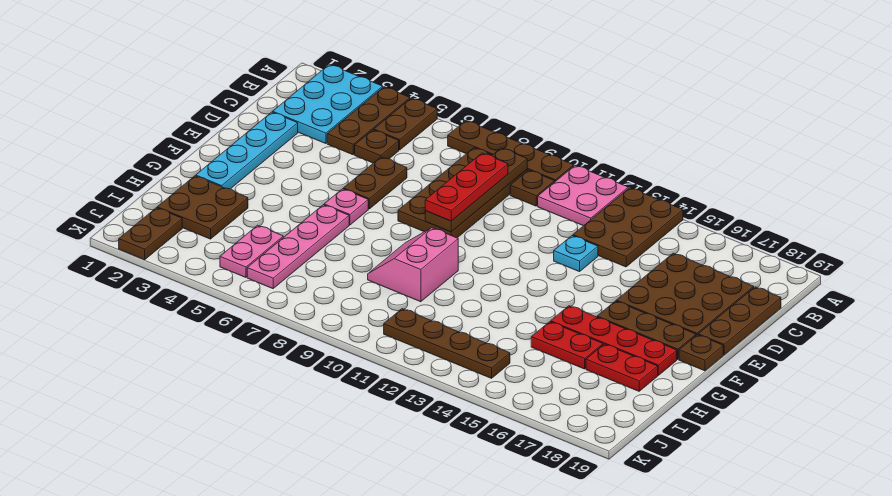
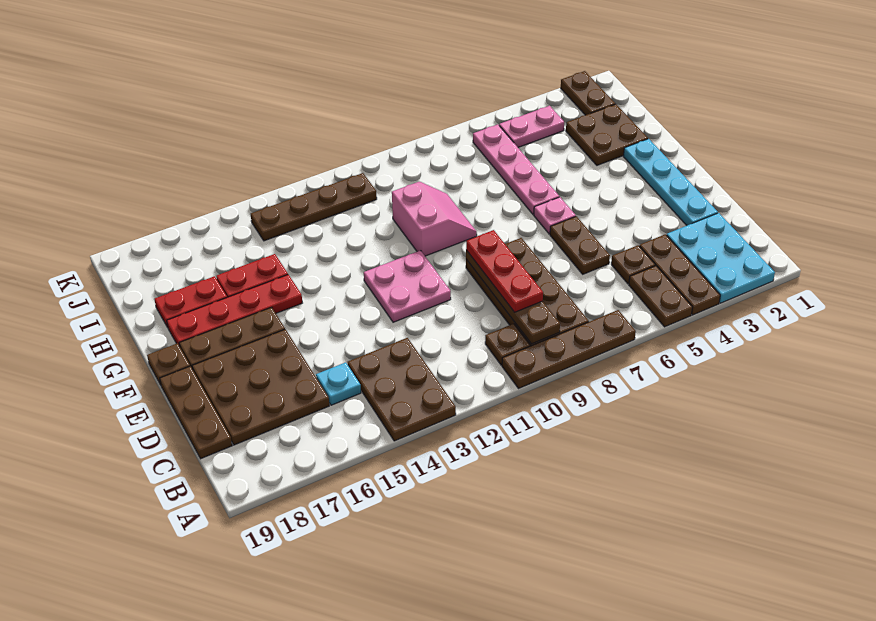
pink 2x2 plate [538,165,628,226] -> pink 2x2 plate moved to [364,250,451,322]
cyan 1x1 plate [554,236,598,272] -> cyan 1x1 plate moved to [316,362,361,405]
pink 1x2 plate [220,225,283,277] -> pink 1x2 plate turned to [499,106,564,147]

